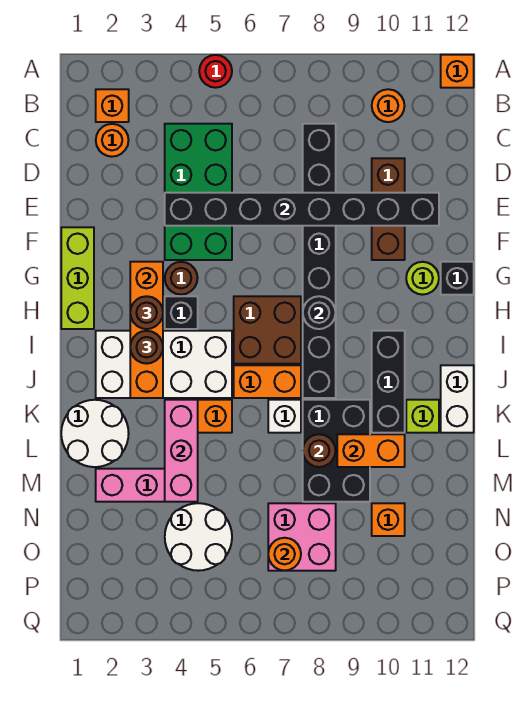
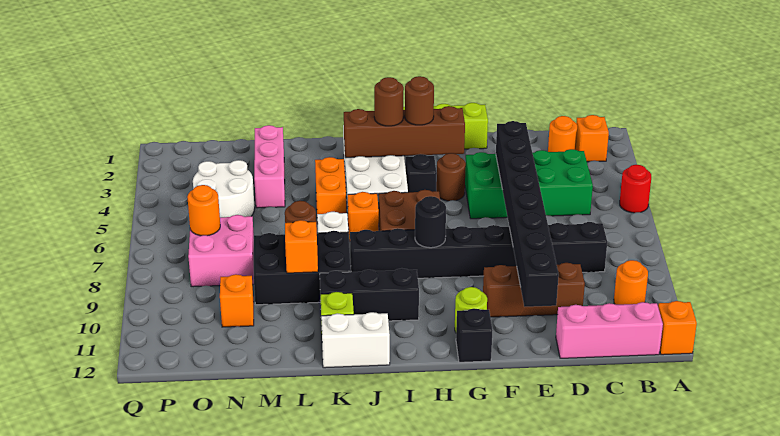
orange 1x4 brick [130,262,163,398] -> brown 1x4 brick [344,106,465,158]
orange 1x2 brick [234,365,301,398] -> orange 1x1 brick [348,192,379,241]
white 2x2 round brick [61,400,129,467] -> none
pink 1x3 brick [165,400,198,502] -> pink 1x3 brick moved to [556,302,663,358]
orange 1x2 brick [337,434,405,467] -> orange 1x1 brick [285,220,318,273]

